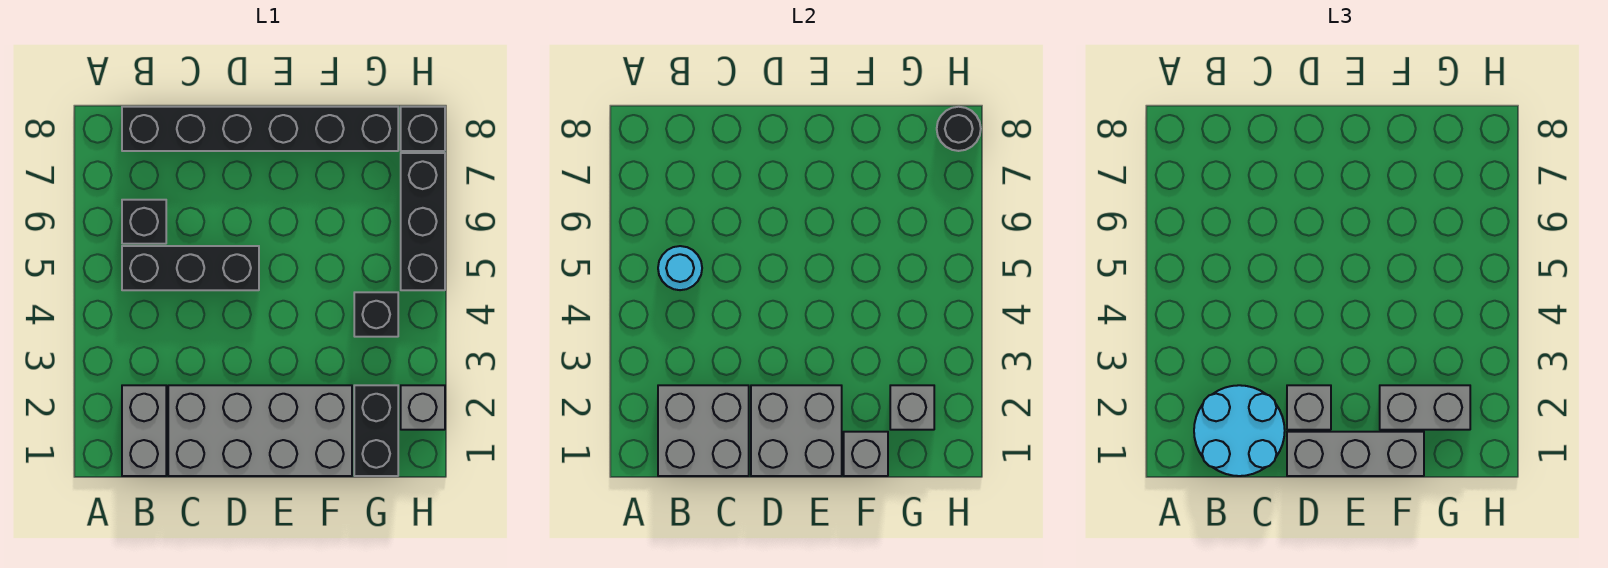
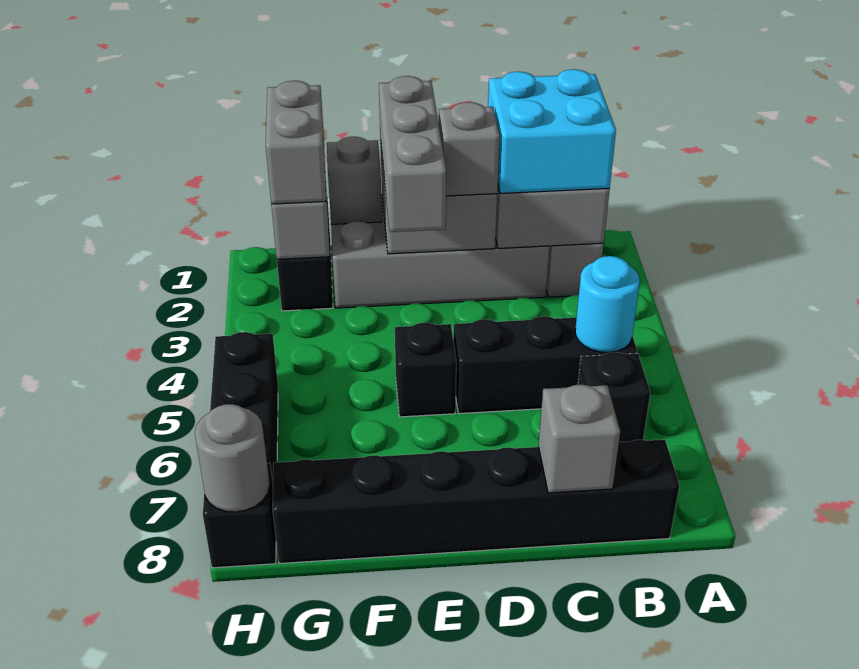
cyan 2x2 round brick [1194,385,1285,476] -> cyan 2x2 brick [488,69,616,193]
grey 1x3 brick [1287,432,1424,476] -> grey 1x3 brick turned to [379,76,446,232]
grey 1x2 brick [1380,385,1470,430] -> grey 1x2 brick turned to [266,81,326,204]
black 1x1 brick [354,292,398,337] -> black 1x1 brick moved to [395,323,456,417]
grey 1x1 brick [401,385,445,430] -> grey 1x1 brick moved to [538,385,620,493]
black 1x1 round brick [937,107,981,151] -> grey 1x1 round brick [195,404,270,512]

